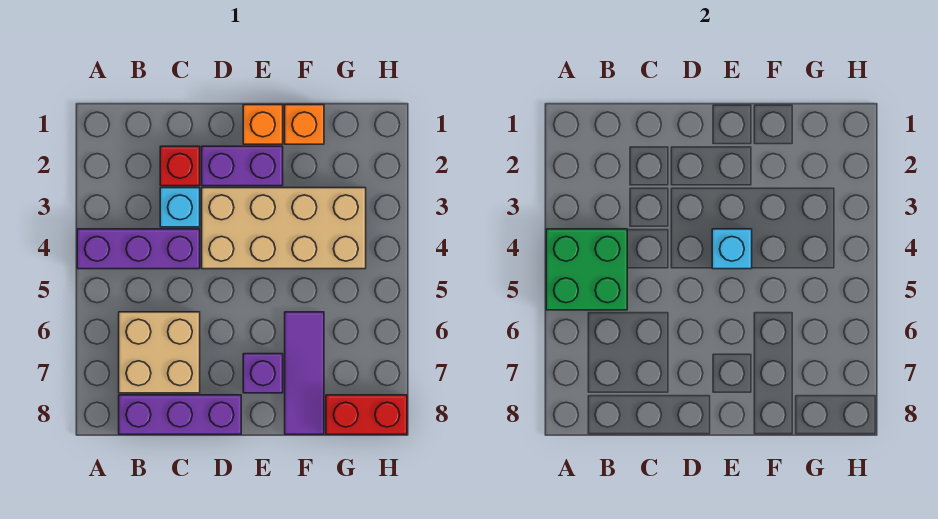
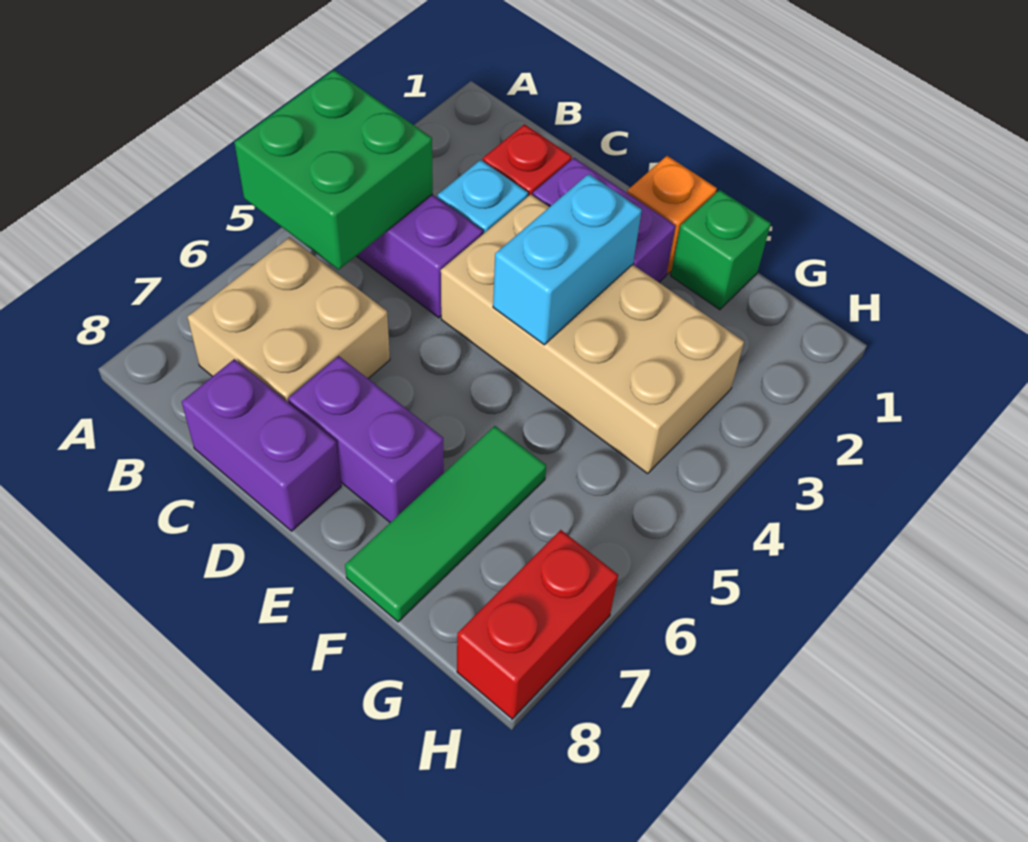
purple 1x3 brick [119,395,241,434] -> purple 1x2 brick [182,359,341,531]
cyan 1x1 brick [712,229,752,269] -> cyan 1x2 brick [493,174,642,345]
purple 1x1 brick [243,354,283,393] -> purple 1x2 brick [288,356,444,522]
orange 1x1 brick [285,105,324,144] -> green 1x1 brick [671,190,771,310]
purple 1x3 tile [285,312,324,434] -> green 1x3 tile [345,426,546,622]
red 1x2 brick [326,395,407,434] -> red 1x2 brick turned to [457,530,618,719]

